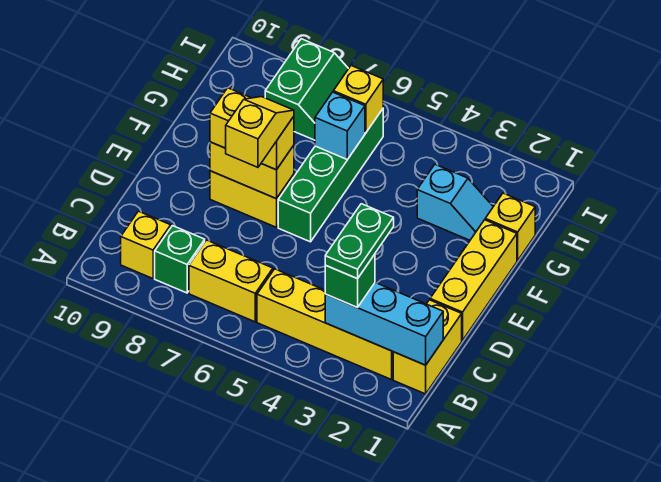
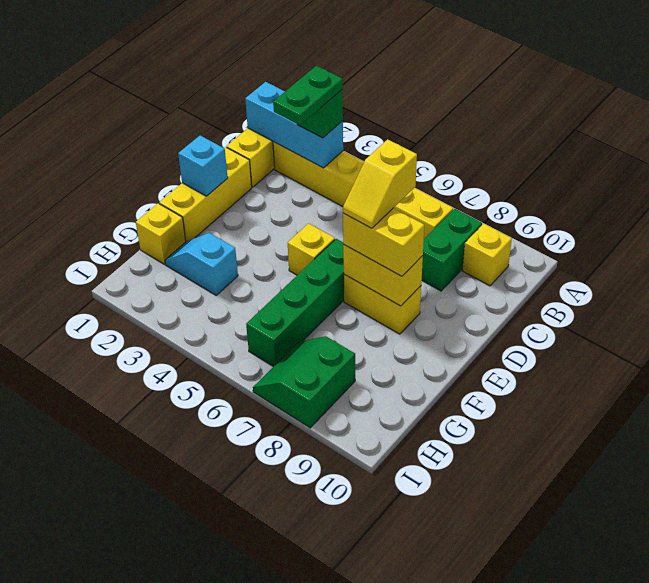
green 1x1 brick [155,226,205,293] -> green 1x2 brick [422,209,482,291]
cyan 1x1 brick [315,92,365,159] -> cyan 1x1 brick moved to [178,135,228,196]
yellow 1x1 brick [333,66,383,133] -> yellow 1x1 brick moved to [288,223,335,275]

